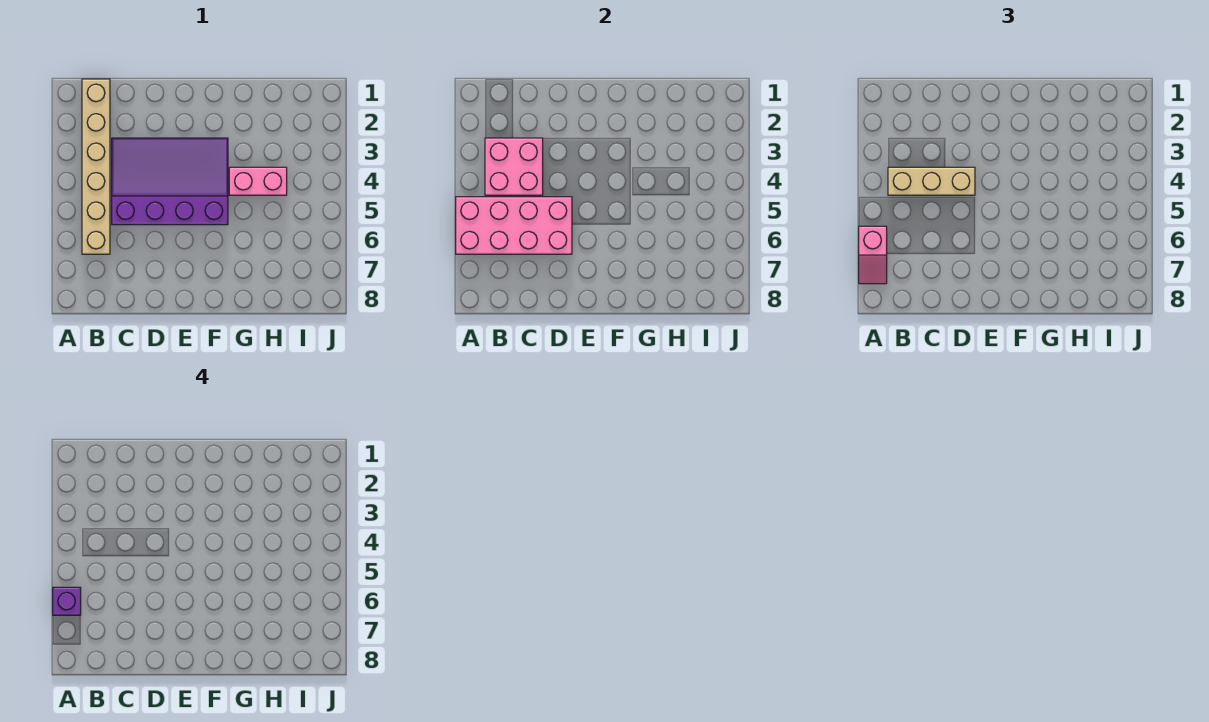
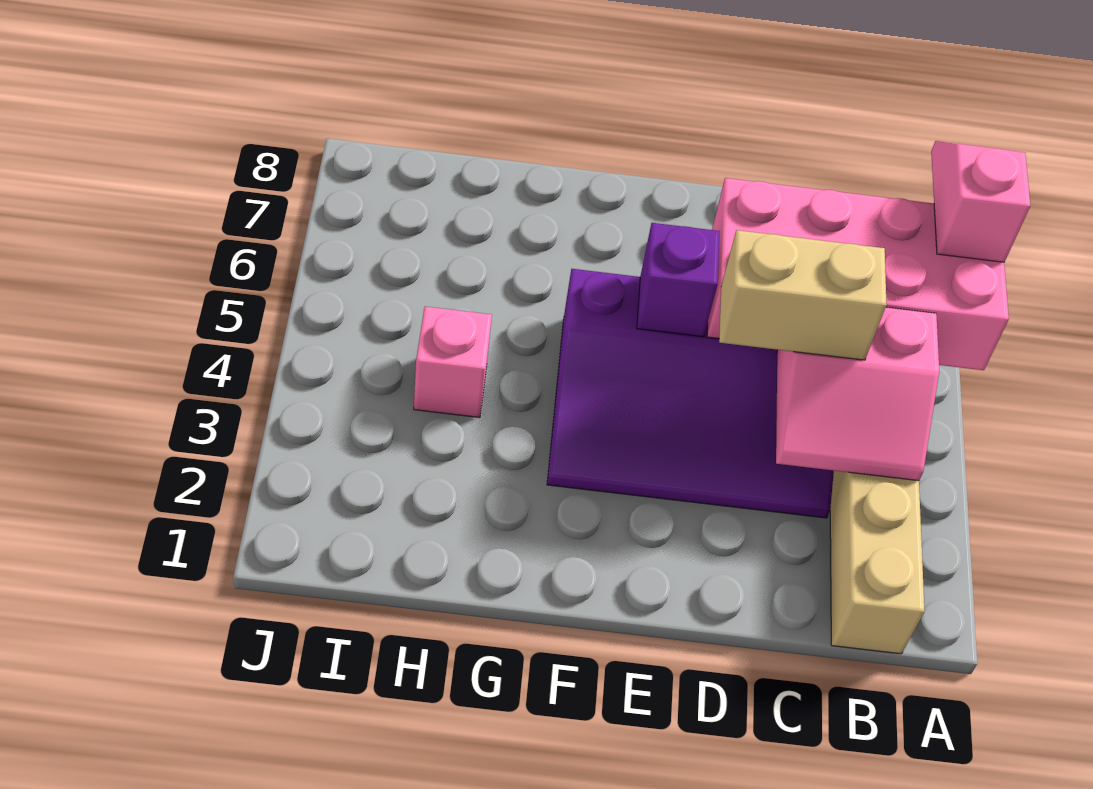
purple 1x1 brick [53,587,81,615] -> purple 1x1 brick moved to [637,223,720,337]
pink 2x2 brick [485,138,543,195] -> pink 2x2 slope [776,307,939,481]
tan 1x3 brick [888,167,975,195] -> tan 1x2 brick [719,230,887,360]
pink 1x2 brick [229,167,287,195] -> pink 1x1 brick [414,307,492,418]

